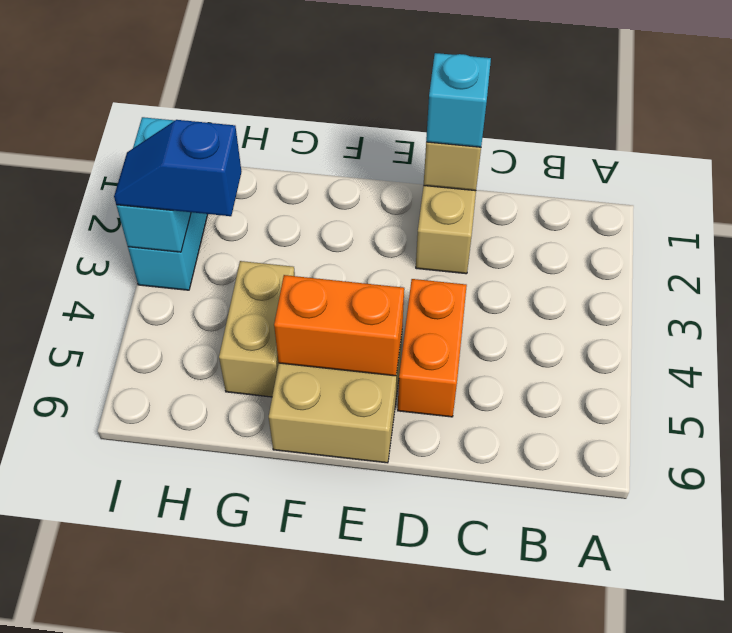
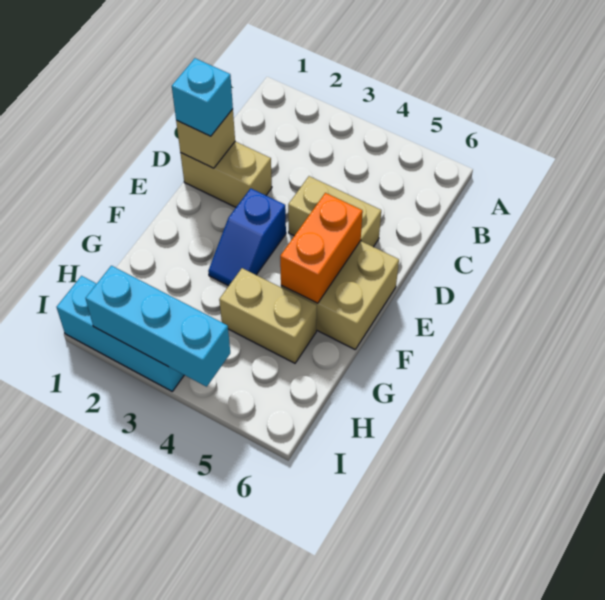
orange 1x2 brick [398,279,467,417] -> tan 1x2 brick [288,176,381,247]
blue 1x2 slope [114,120,242,216] -> blue 1x2 slope moved to [208,188,286,286]
cyan 1x2 brick [117,117,191,252] -> cyan 1x3 brick [86,266,230,387]

